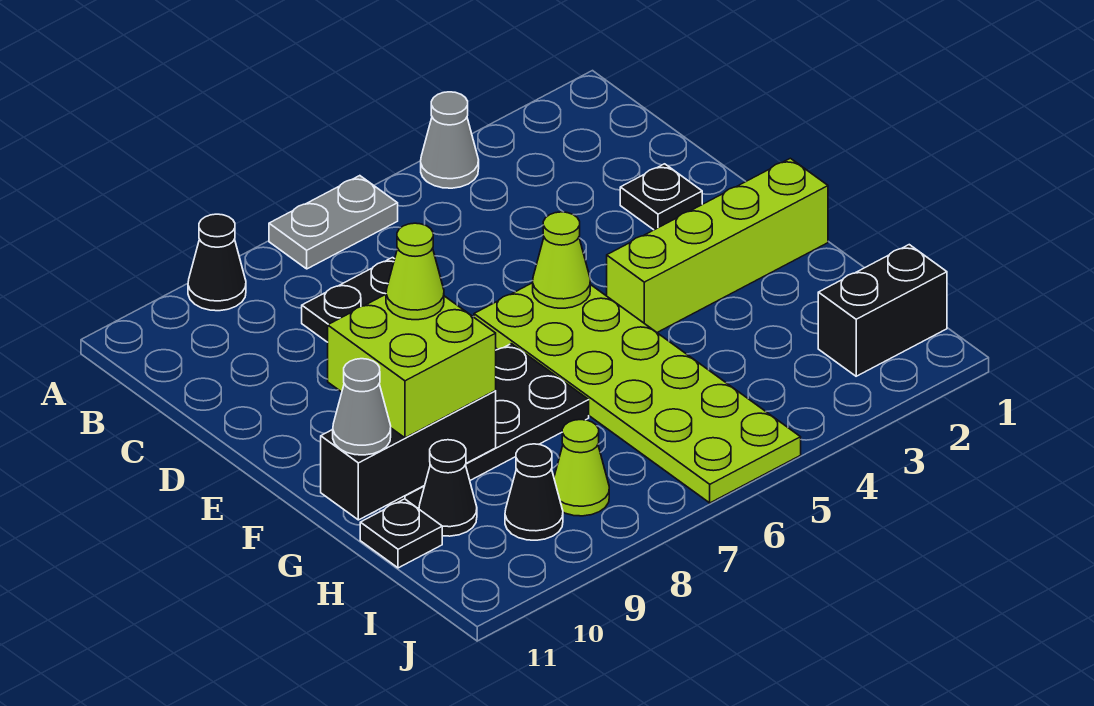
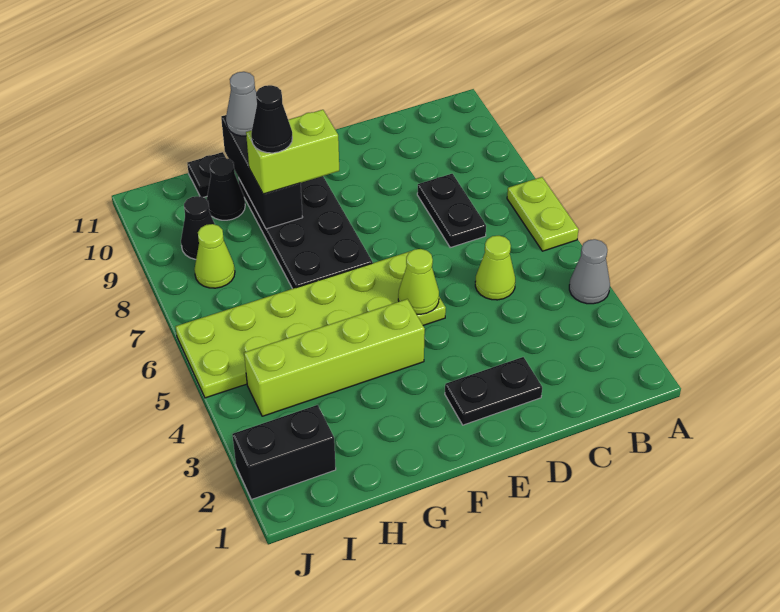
grey 1x2 plate [269,176,398,269] -> lime 1x2 plate [507,177,579,251]
black 1x1 cone [188,214,246,311] -> black 1x1 cone moved to [251,85,292,153]
black 1x1 plate [620,164,702,230] -> black 1x2 plate [445,357,542,425]
lime 1x4 brick [607,158,828,332] -> lime 1x4 brick turned to [244,299,425,416]
lime 2x2 brick [328,294,496,438] -> lime 1x2 brick [246,110,339,194]
lime 1x1 cone [386,223,444,320] -> lime 1x1 cone moved to [475,236,515,300]
black 1x2 brick [818,245,947,376] -> black 1x2 brick turned to [232,405,336,500]

